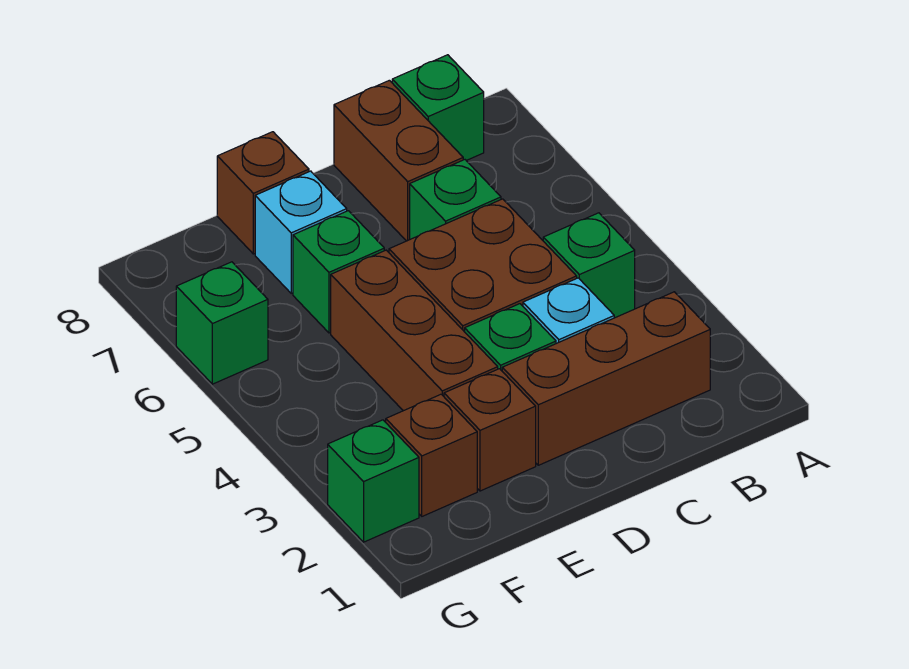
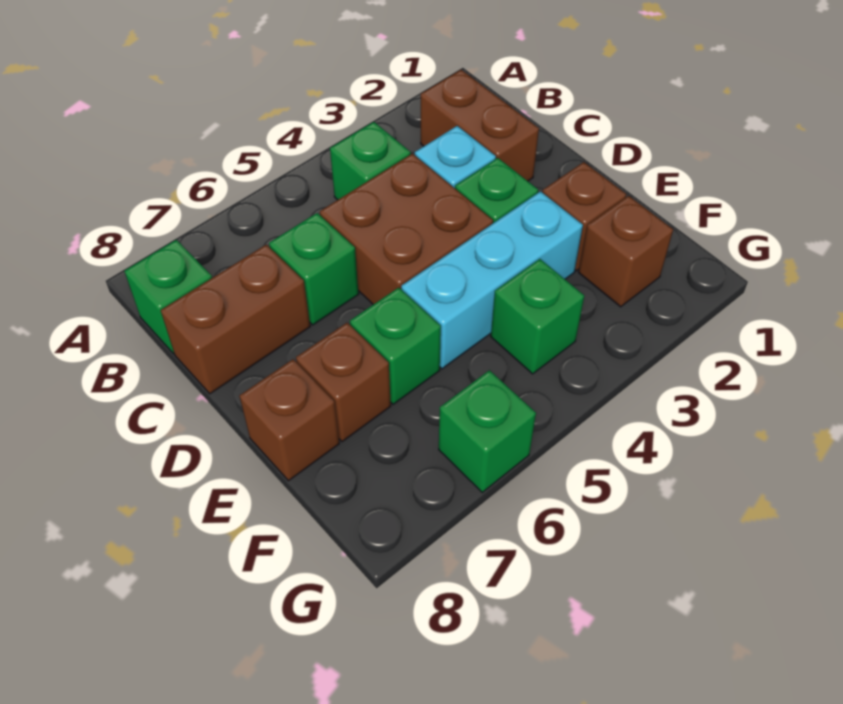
brown 1x3 brick [502,292,710,465] -> brown 1x2 brick [421,70,539,181]
brown 1x3 brick [331,250,498,411] -> cyan 1x3 brick [401,191,583,369]
cyan 1x1 brick [255,171,347,293] -> brown 1x1 brick [296,323,391,442]
green 1x1 brick [328,420,419,542] -> green 1x1 brick moved to [491,259,584,374]

